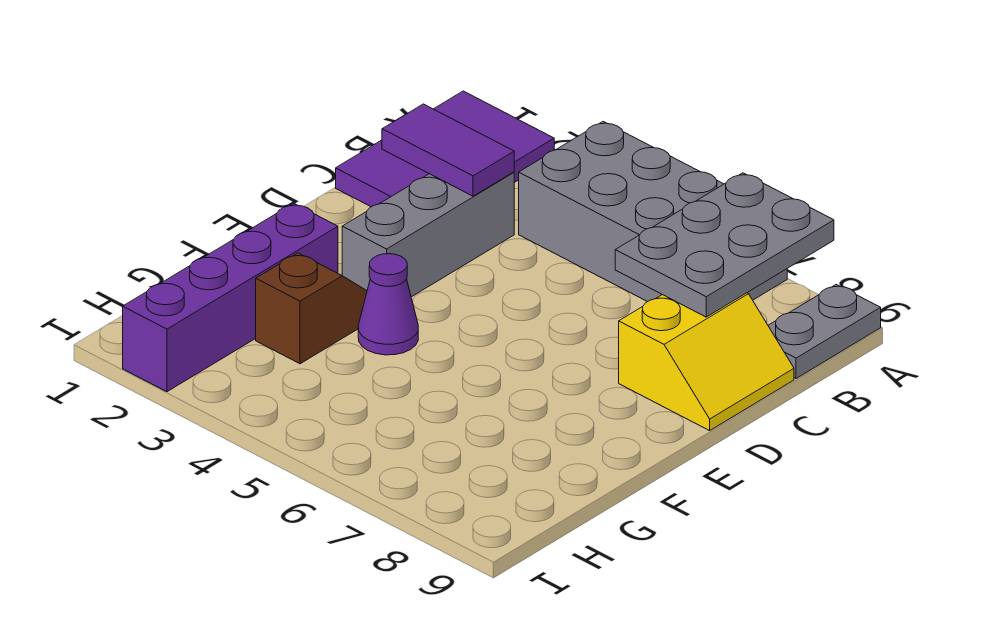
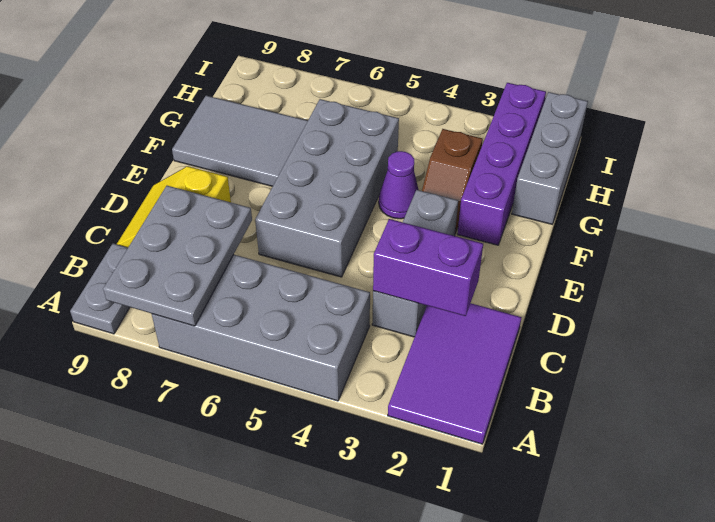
purple 1x2 tile [382,104,514,196] -> purple 1x2 brick [373,219,483,316]
none -> grey 2x4 brick [255,99,399,277]
none -> grey 2x3 tile [172,96,308,186]
none -> grey 1x3 brick [512,92,588,224]

